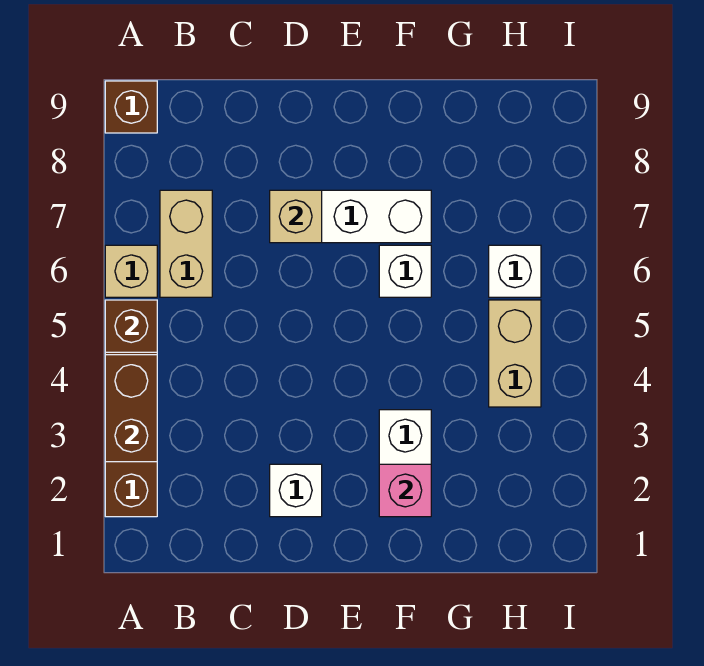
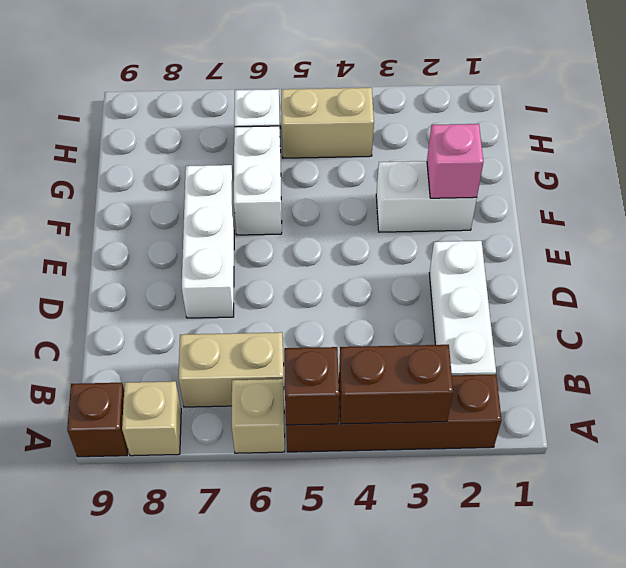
white 1x1 brick [270,464,322,517] -> white 1x3 brick [429,241,496,375]
tan 1x1 brick [270,190,322,243] -> tan 1x1 brick moved to [122,381,181,456]
white 1x1 brick [379,245,431,297] -> white 1x2 brick [234,126,282,235]

